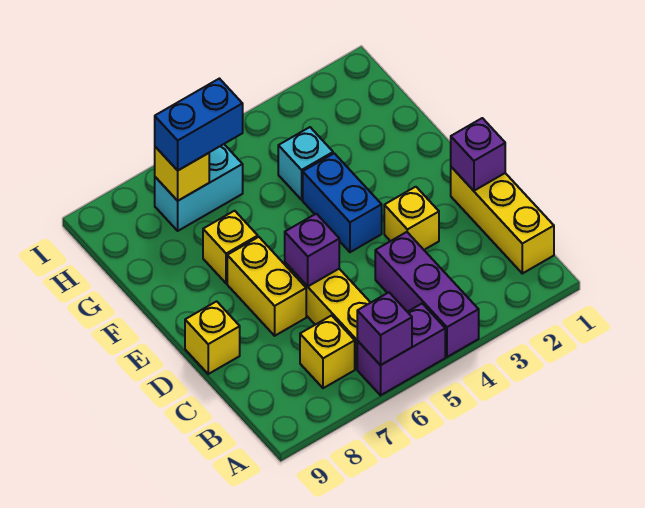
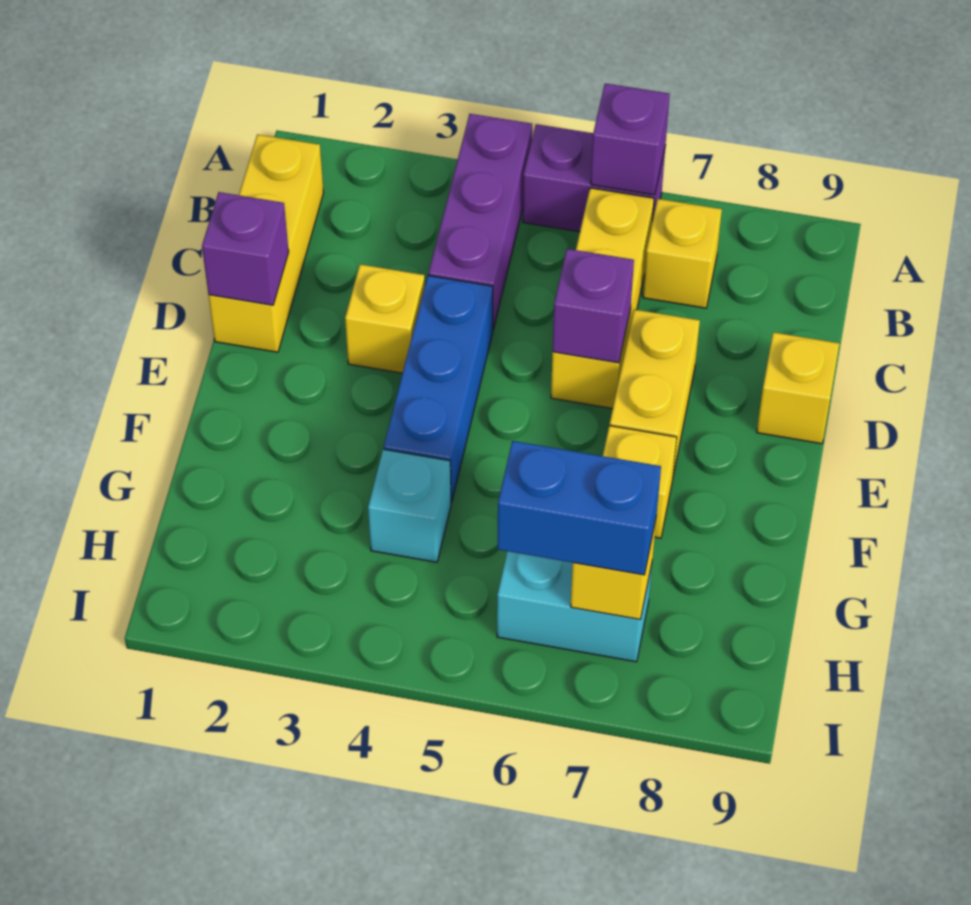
blue 1x2 brick [303,153,382,252] -> blue 1x3 brick [384,276,493,502]

